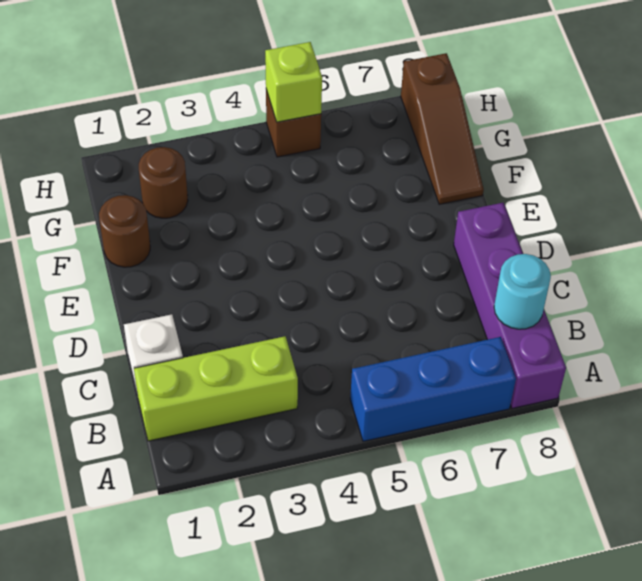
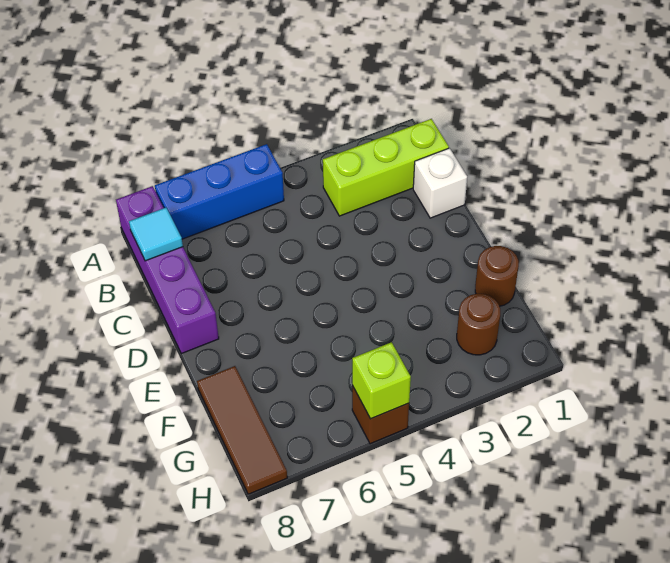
cyan 1x1 round brick [494,254,551,329] -> cyan 1x1 tile [129,207,183,261]
brown 1x3 slope [401,53,484,204] -> brown 1x3 tile [197,366,287,494]

